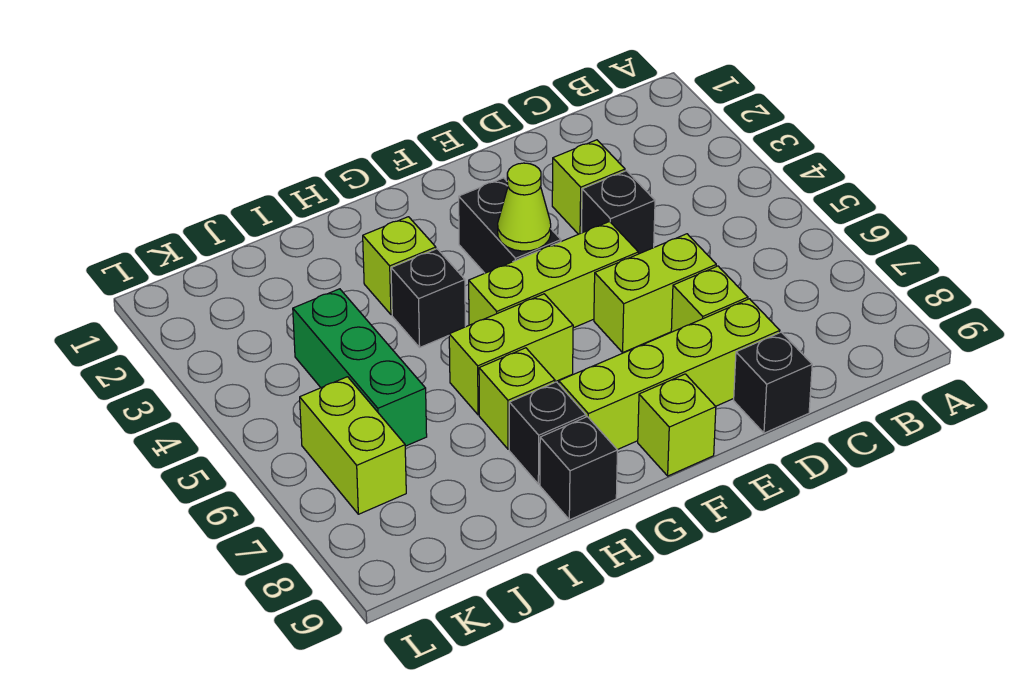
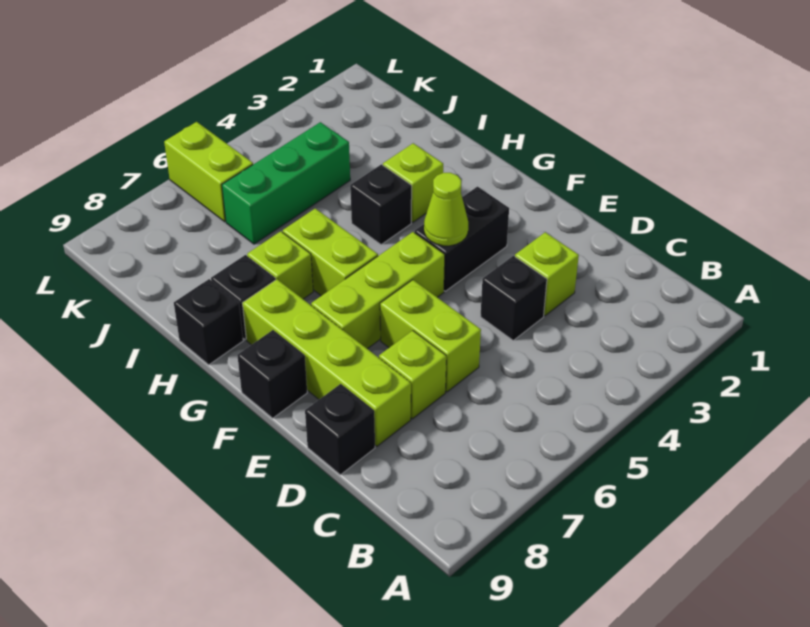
lime 1x3 brick [469,222,638,328] -> lime 1x3 brick turned to [311,232,445,349]
lime 1x1 brick [638,374,716,476] -> black 1x1 brick [237,330,307,418]
lime 1x2 brick [300,377,406,514] -> lime 1x2 brick turned to [164,122,253,222]

